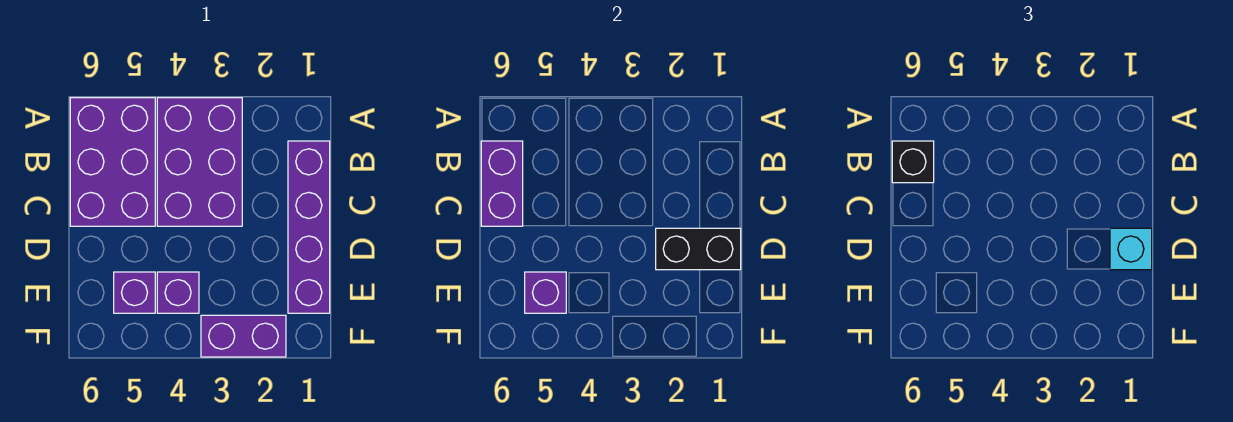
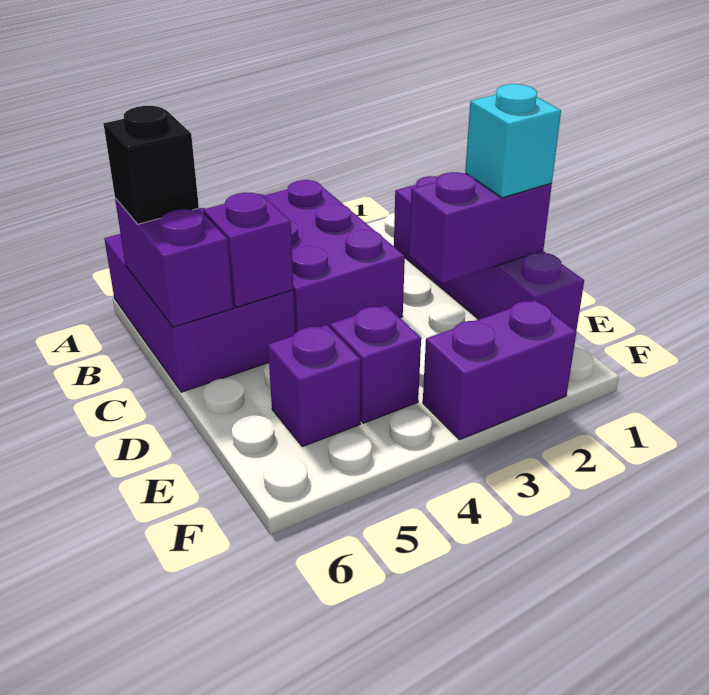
black 1x2 brick [656,228,741,270] -> purple 1x2 brick [409,172,552,283]
purple 1x1 brick [525,272,566,313] -> purple 1x1 brick moved to [203,193,293,307]

